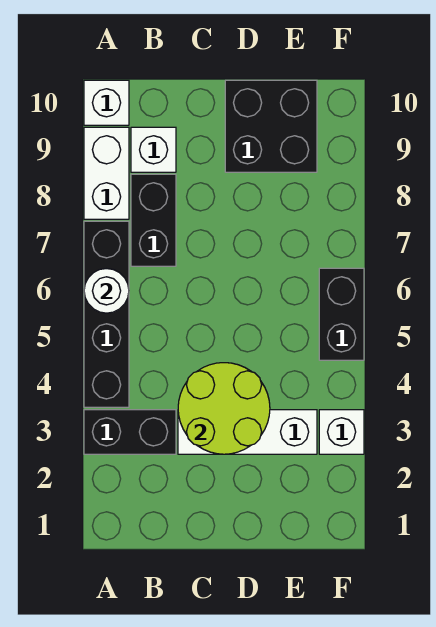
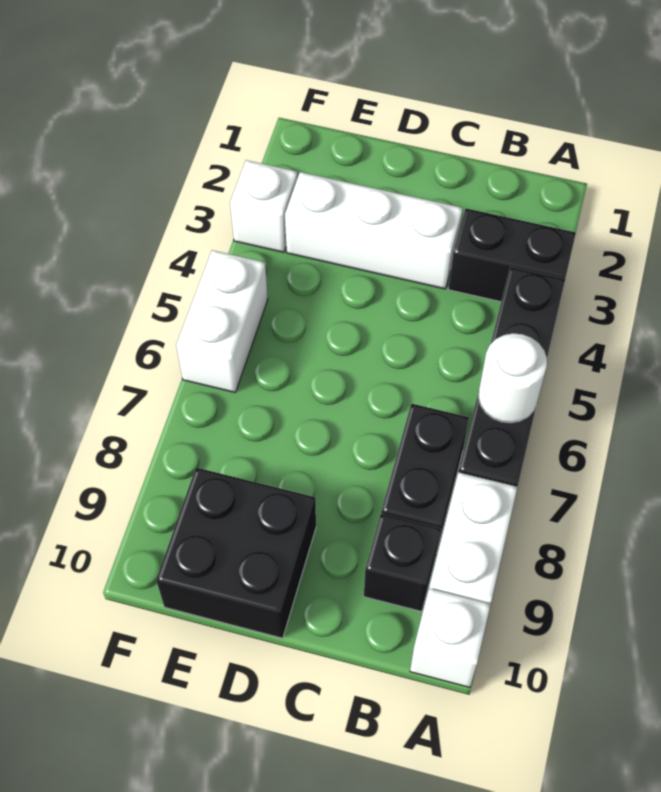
white 1x1 brick [131,127,176,172] -> black 1x1 brick [364,514,441,612]
lime 2x2 round brick [178,363,270,454] -> none
black 1x2 brick [319,268,364,360] -> white 1x2 brick [176,250,268,392]

